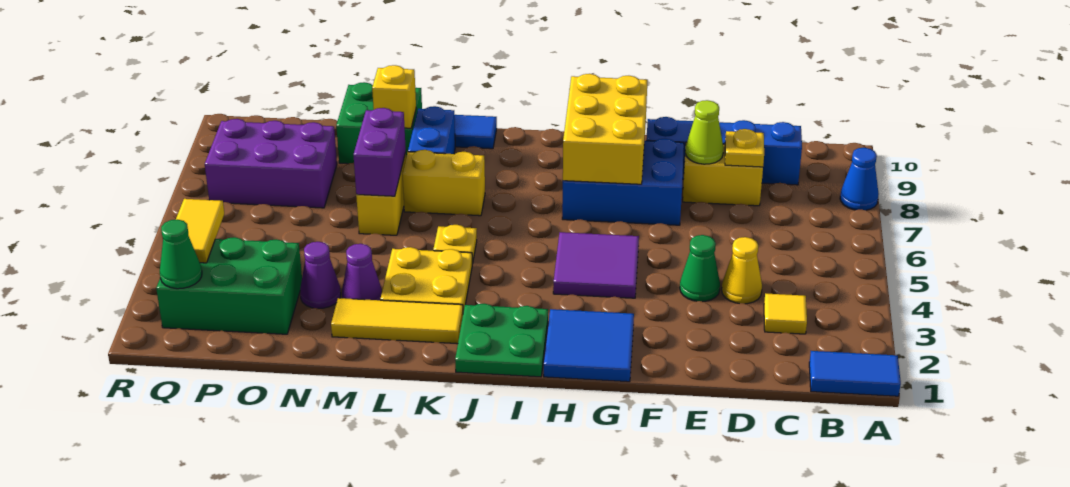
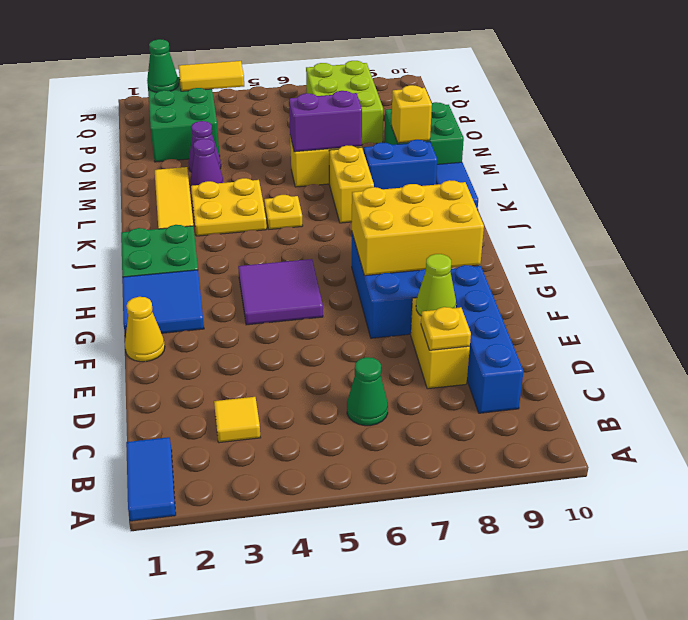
blue 1x1 cone [840,148,879,210] -> none
yellow 1x1 cone [722,237,762,304] -> yellow 1x1 cone moved to [125,297,165,362]
green 1x1 cone [680,235,720,302] -> green 1x1 cone moved to [347,357,388,426]
purple 2x3 brick [205,119,337,208] -> lime 2x3 brick [306,61,383,145]

